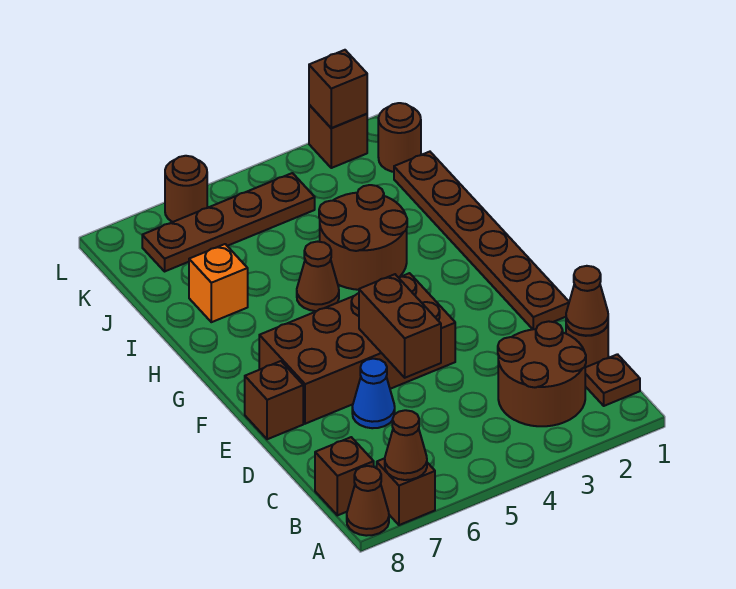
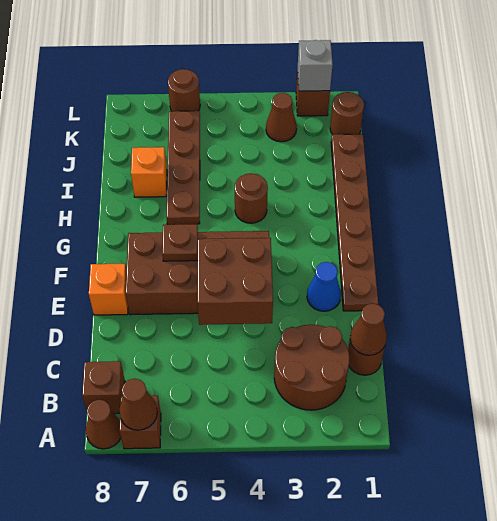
brown 1x1 plate [585,354,640,406] -> brown 1x1 plate moved to [162,224,198,261]
brown 1x2 brick [359,274,441,378] -> brown 2x2 brick [197,238,273,325]
blue 1x1 cone [352,359,395,428] -> blue 1x1 cone moved to [307,262,341,311]
brown 1x1 brick [245,361,303,439] -> orange 1x1 brick [89,264,128,315]
brown 2x2 round brick [319,185,407,290] -> brown 1x1 round brick [235,173,268,223]
brown 1x1 cone [297,242,339,311] -> brown 1x1 cone moved to [266,93,297,142]
brown 1x4 plate [142,173,315,271] -> brown 1x4 plate turned to [166,111,200,225]
brown 1x1 brick [309,50,367,128] -> grey 1x1 brick [298,40,333,91]

